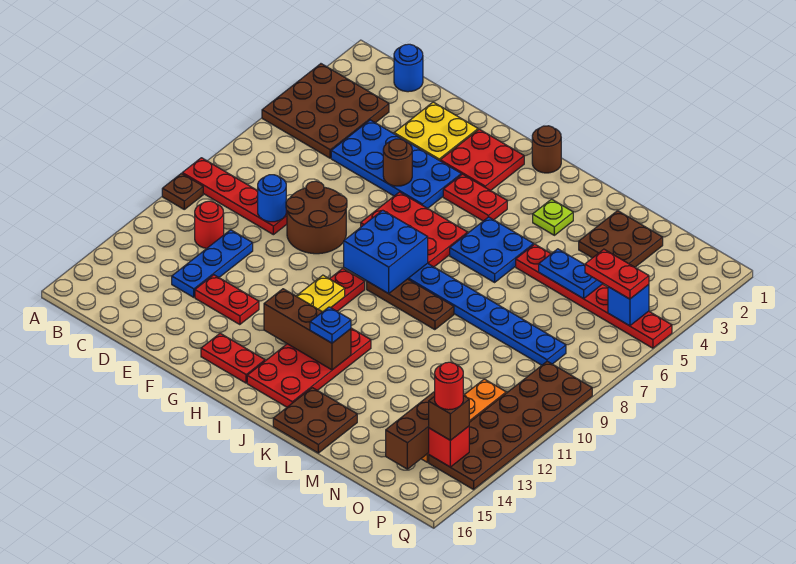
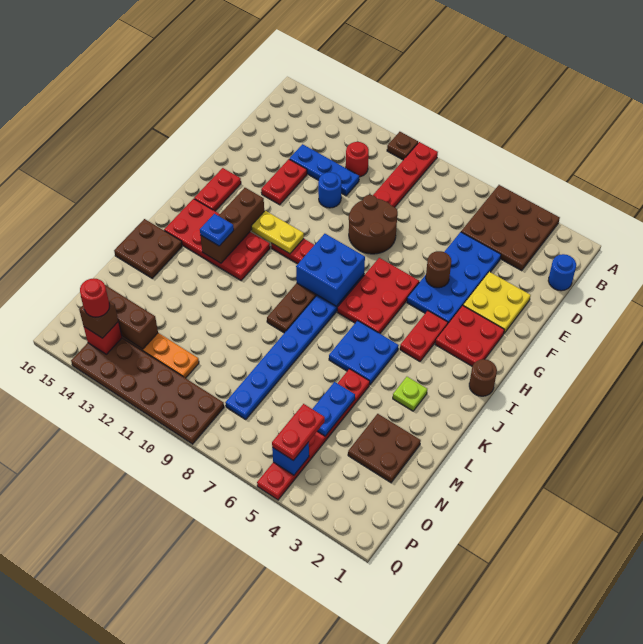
blue 1x1 round brick [258,175,286,222] -> blue 1x1 round brick moved to [318,172,341,208]

